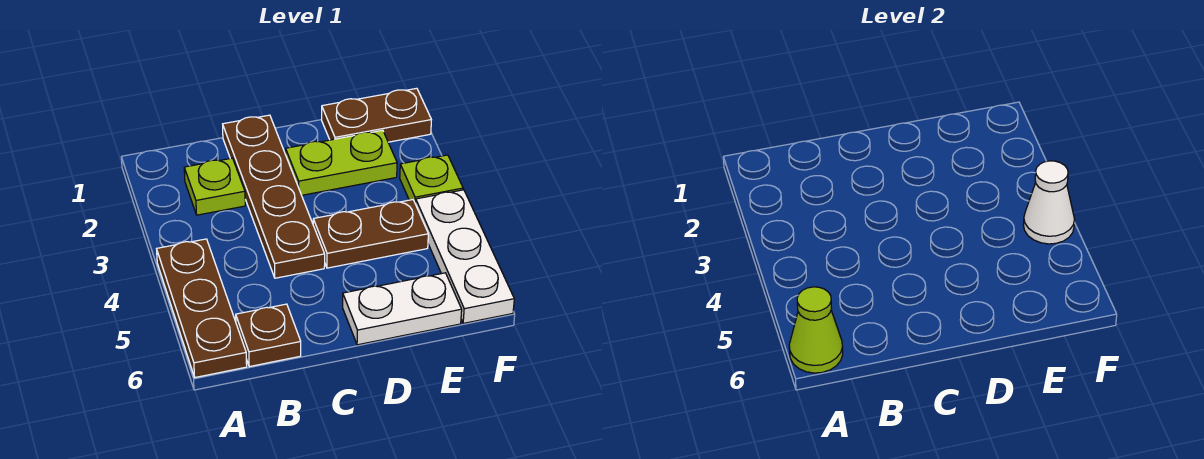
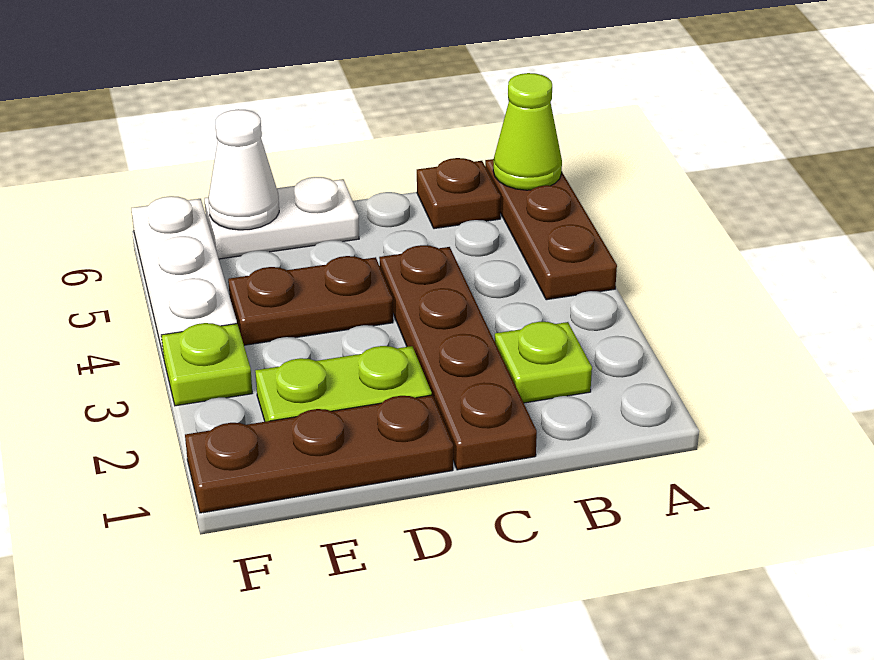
brown 1x2 plate [322,88,431,142] -> brown 1x3 plate [185,395,453,513]
white 1x1 cone [1023,161,1075,244] -> white 1x1 cone moved to [209,109,279,230]

